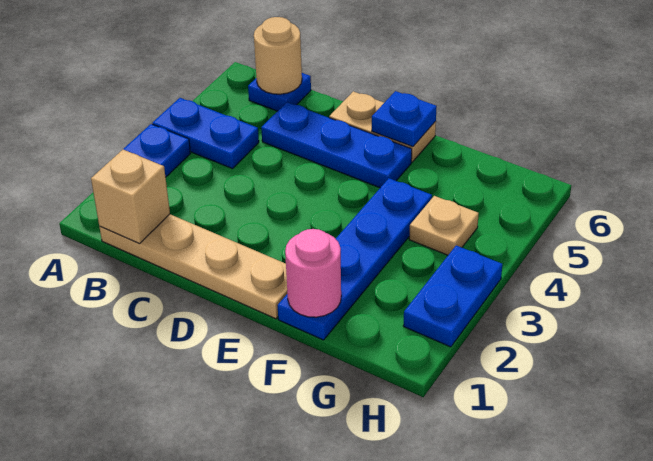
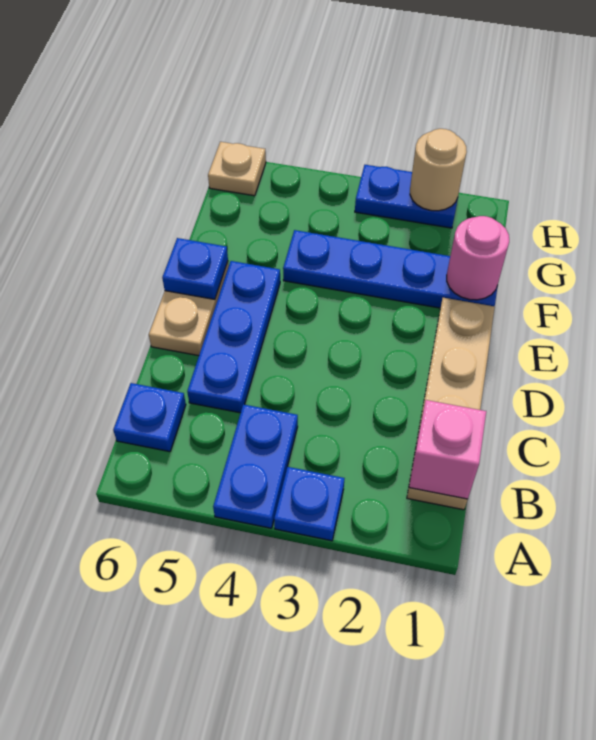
tan 1x1 brick [91,150,170,244] -> pink 1x1 brick [409,400,486,499]
tan 1x1 round brick [254,17,302,94] -> tan 1x1 round brick moved to [410,129,467,211]
tan 1x1 plate [409,196,479,255] -> tan 1x1 plate moved to [208,142,266,196]

